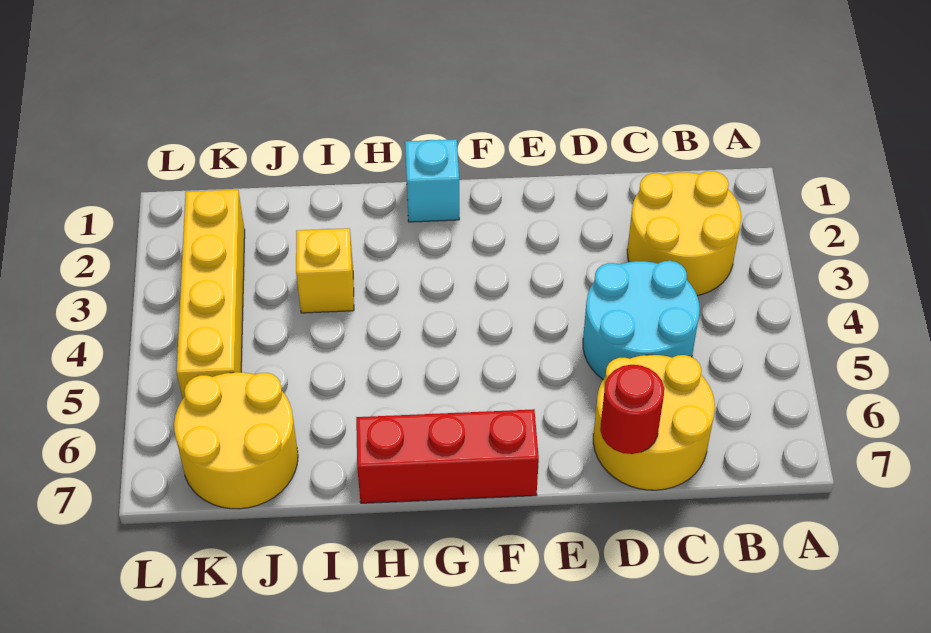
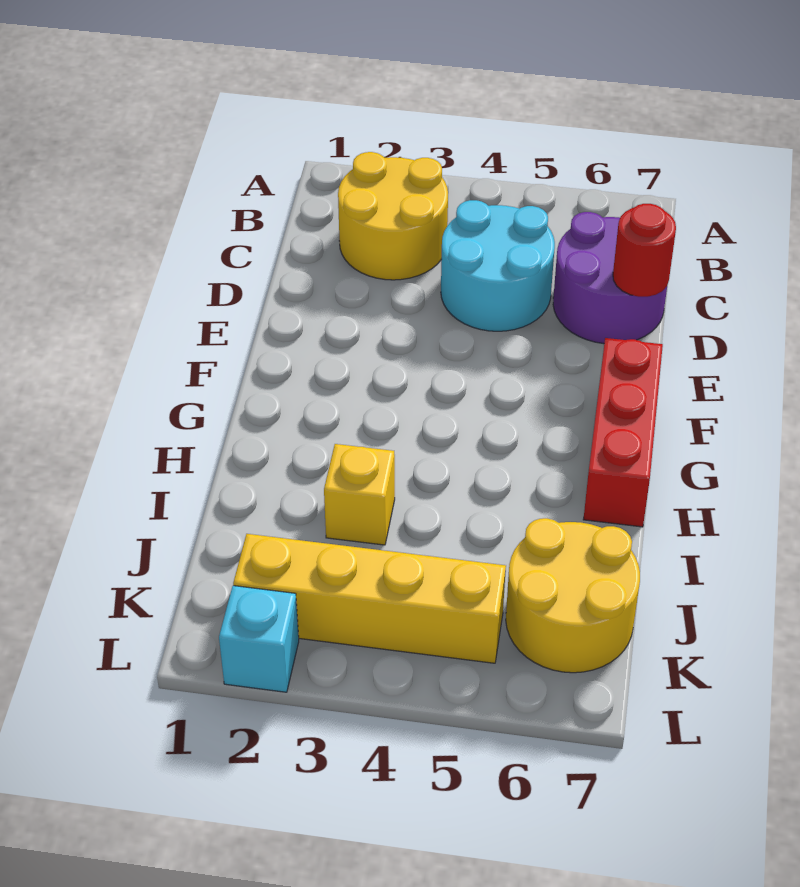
yellow 2x2 round brick [593,355,715,490] -> purple 2x2 round brick [553,212,667,344]
cyan 1x1 brick [405,139,459,222] -> cyan 1x1 brick moved to [219,586,299,692]

